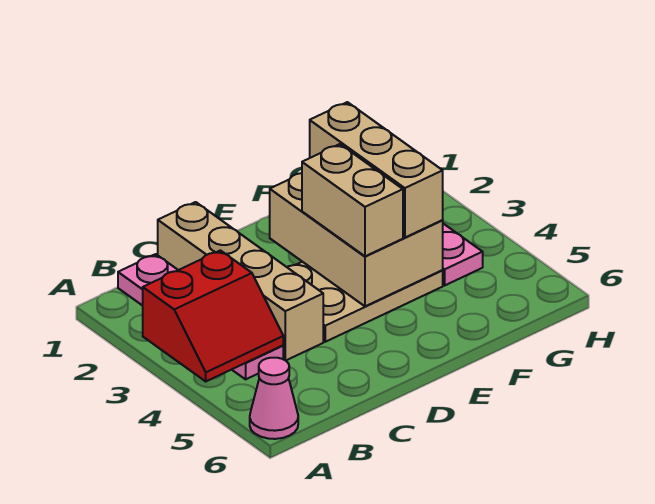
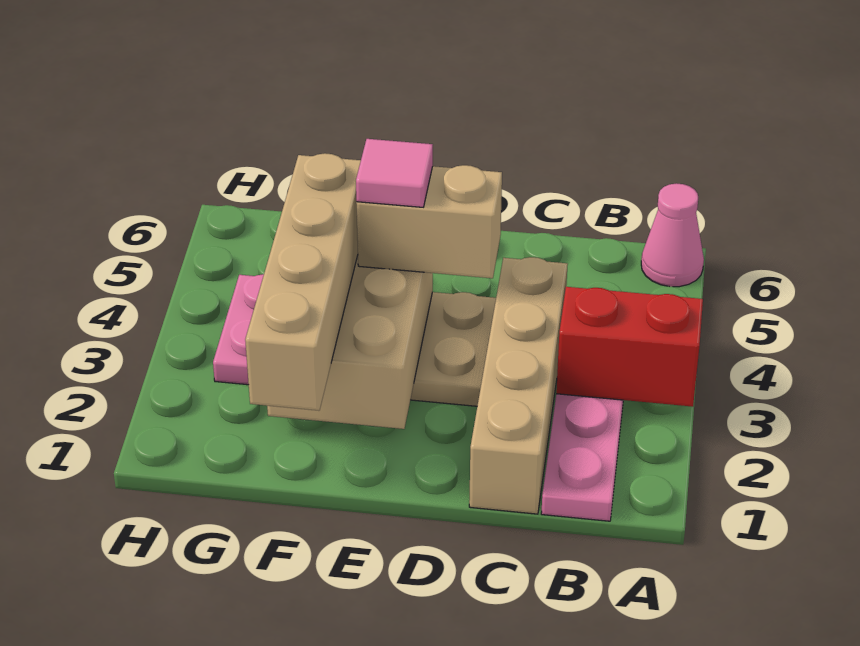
tan 1x2 brick [302,144,403,256] -> tan 1x2 brick turned to [356,165,502,278]
none -> pink 1x1 tile [356,139,433,207]
tan 1x3 brick [310,102,443,238] -> tan 1x4 brick [245,153,361,411]

